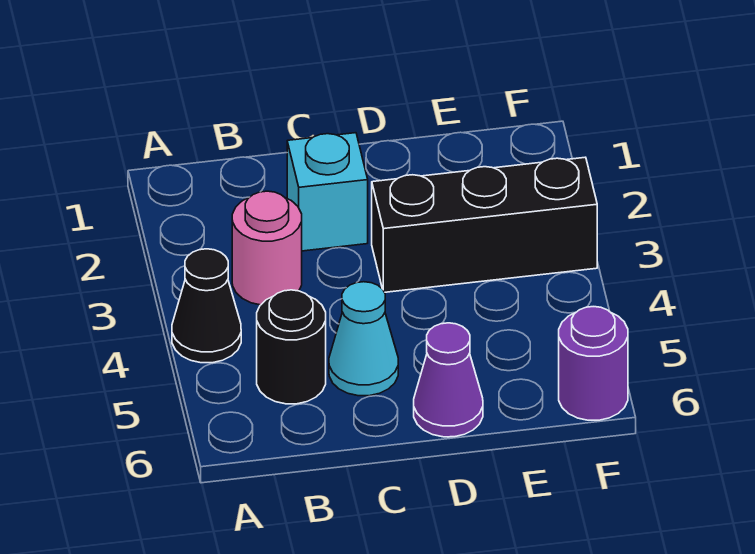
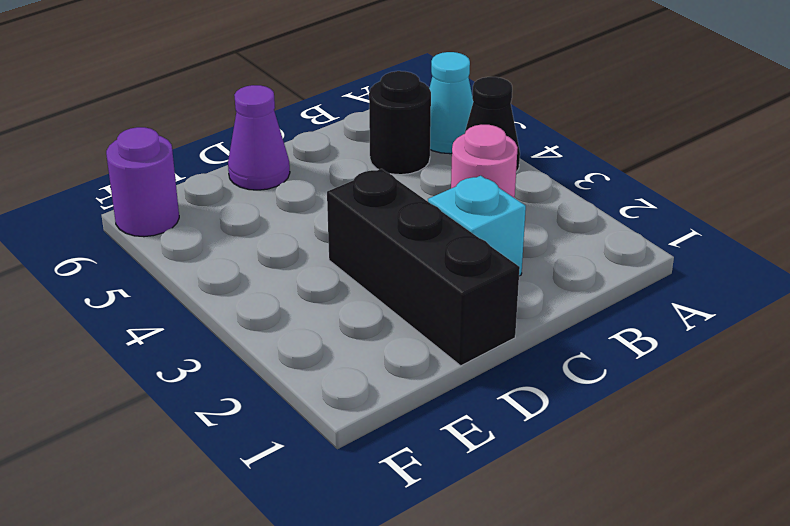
cyan 1x1 cone [329,282,398,396] -> cyan 1x1 cone moved to [429,52,473,154]
black 1x3 brick [372,157,597,292] -> black 1x3 brick turned to [327,169,520,366]

